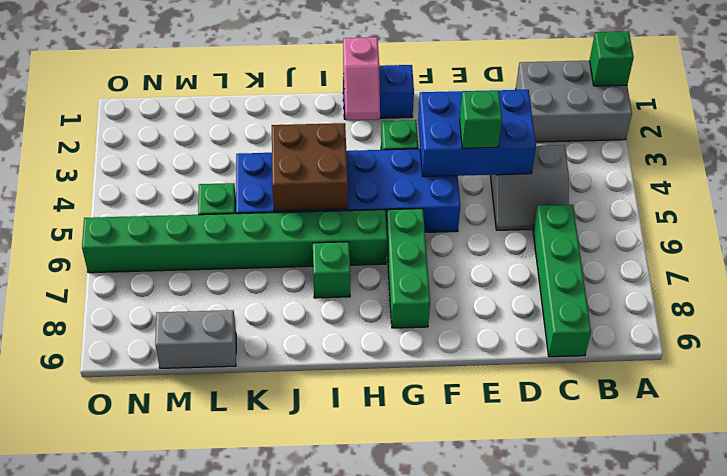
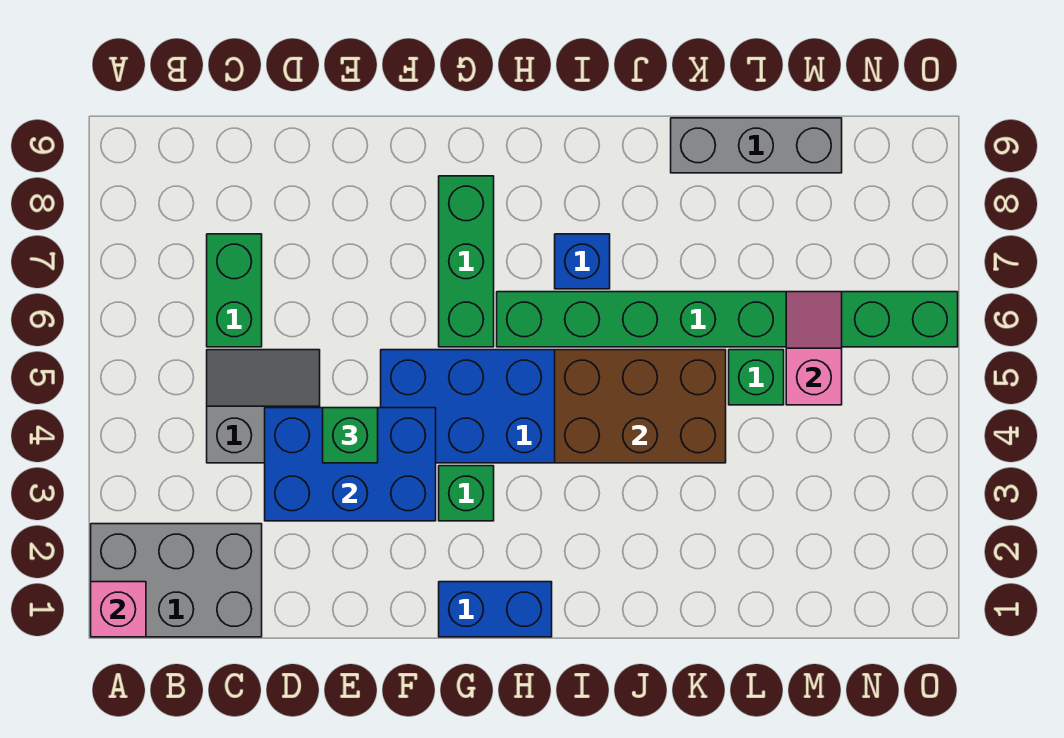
green 1x1 brick [590,31,634,86] -> pink 1x1 brick [91,582,146,637]
green 1x4 brick [533,205,591,357] -> green 1x2 brick [207,234,262,347]
pink 1x2 slope [343,37,380,120] -> pink 1x2 slope moved to [786,292,842,405]
brown 2x2 brick [272,123,348,211] -> brown 2x3 brick [555,350,726,463]
green 1x1 brick [313,242,350,298] -> blue 1x1 brick [555,234,610,289]
grey 1x2 brick [155,310,236,368] -> grey 1x3 brick [671,118,842,173]

